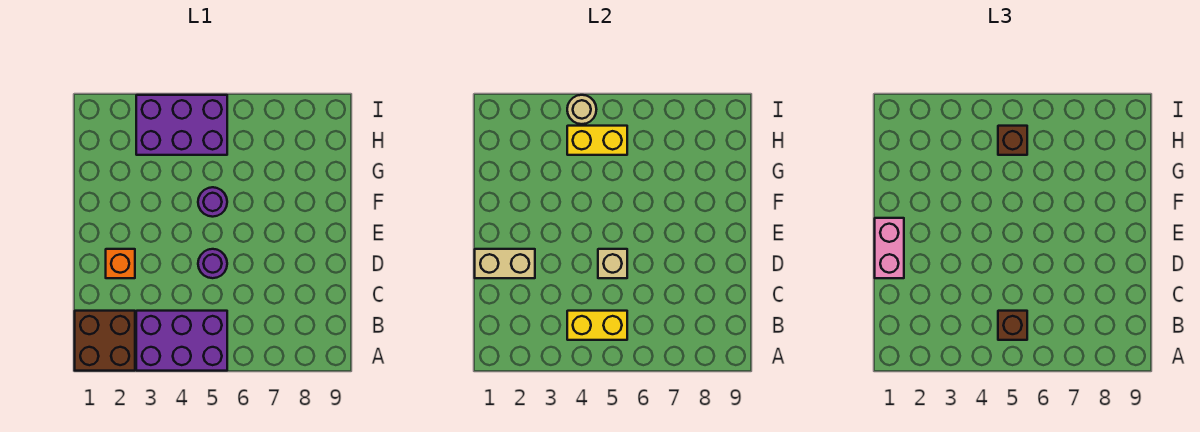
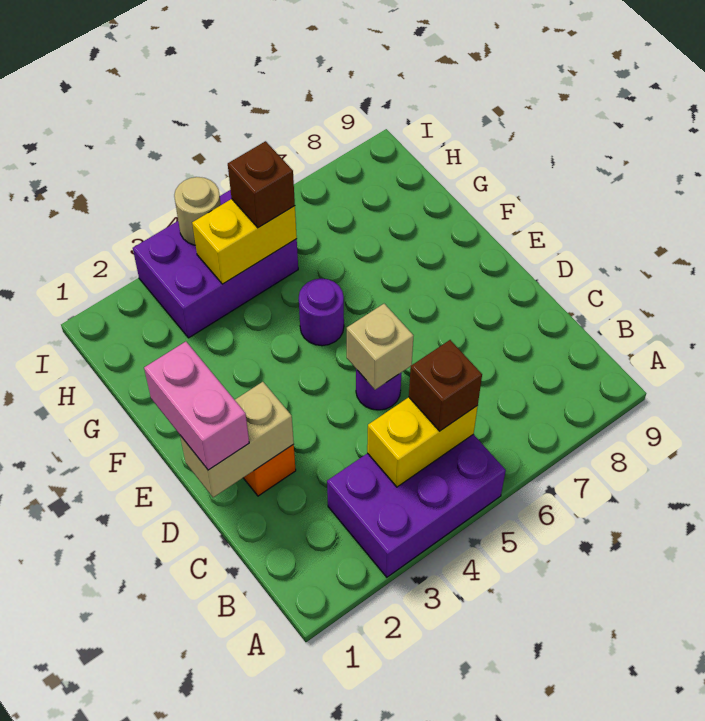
brown 2x2 brick [75,311,135,371] -> none

